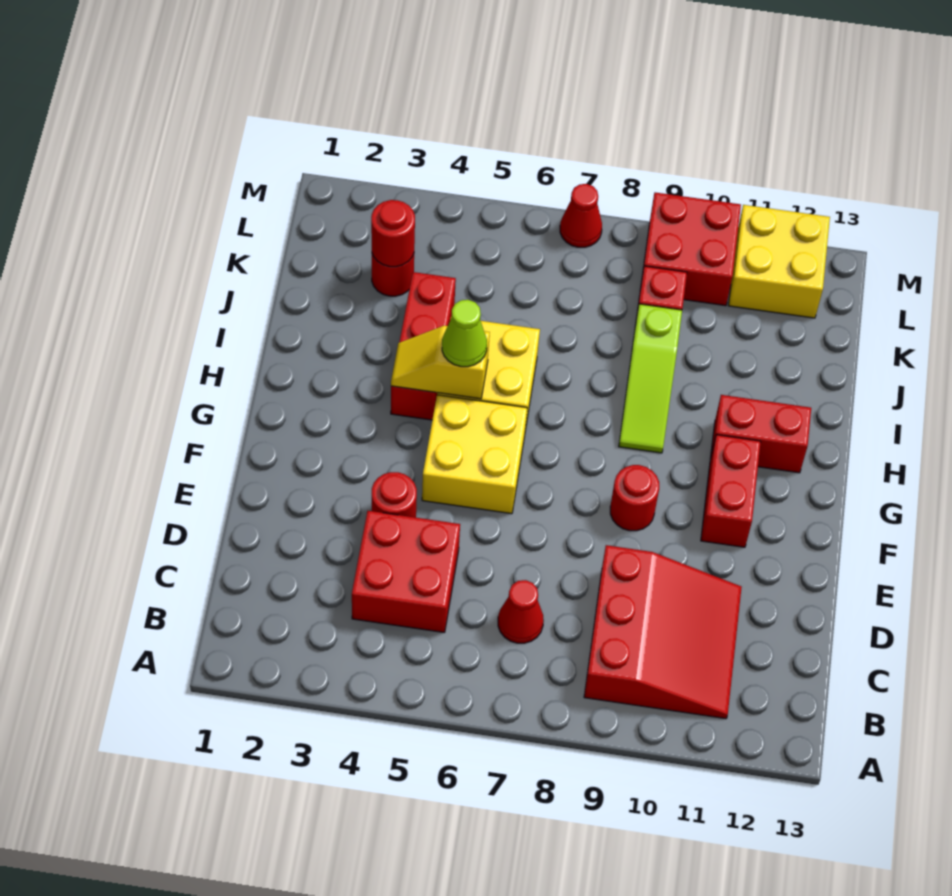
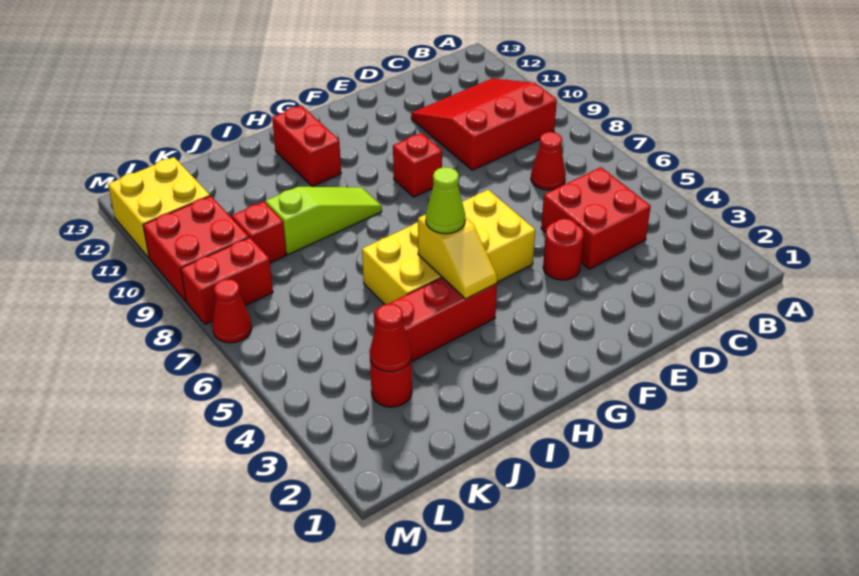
red 1x1 round brick [610,465,659,531] -> red 1x1 brick [393,133,442,197]
red 1x2 brick [701,435,761,547] -> red 1x2 brick moved to [181,237,273,324]
red 1x1 round brick [371,200,415,267] -> red 1x1 cone [370,304,412,372]

